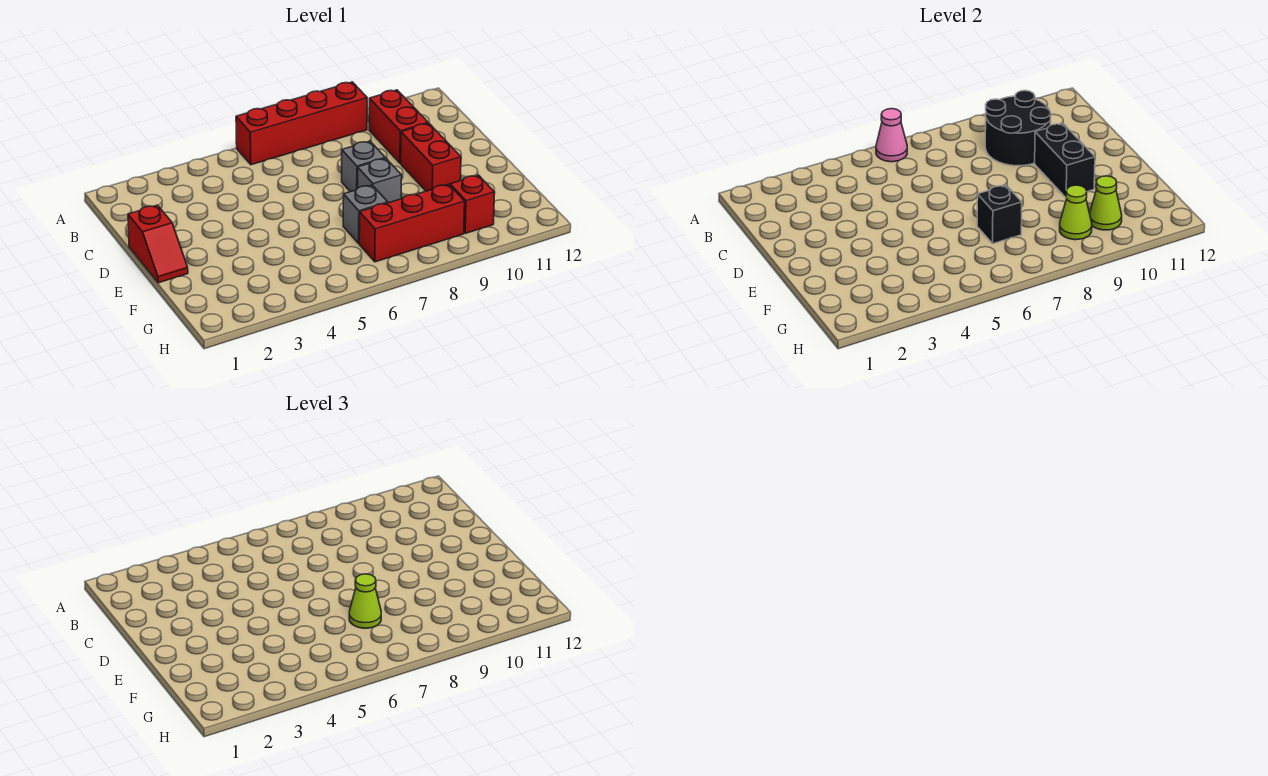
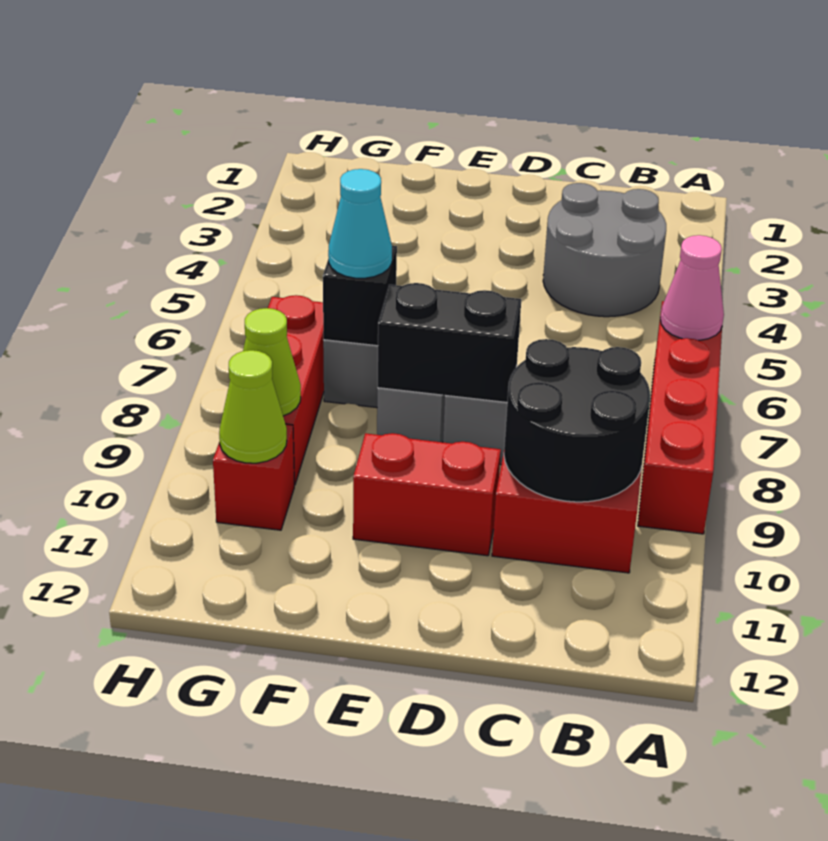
none -> grey 2x2 round brick [543,183,666,317]
red 1x2 slope [128,205,188,283] -> none
black 1x2 brick [1035,123,1095,197] -> black 1x2 brick moved to [378,283,521,402]
lime 1x1 cone [349,574,381,628] -> cyan 1x1 cone [328,169,392,278]

